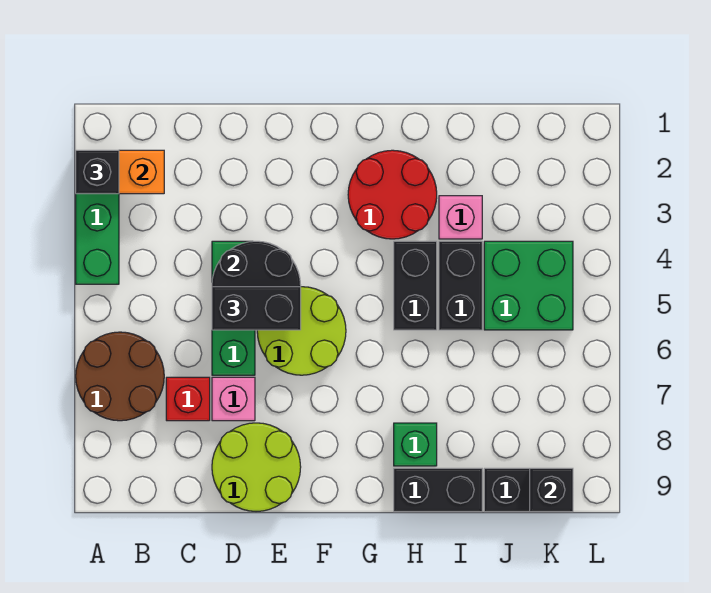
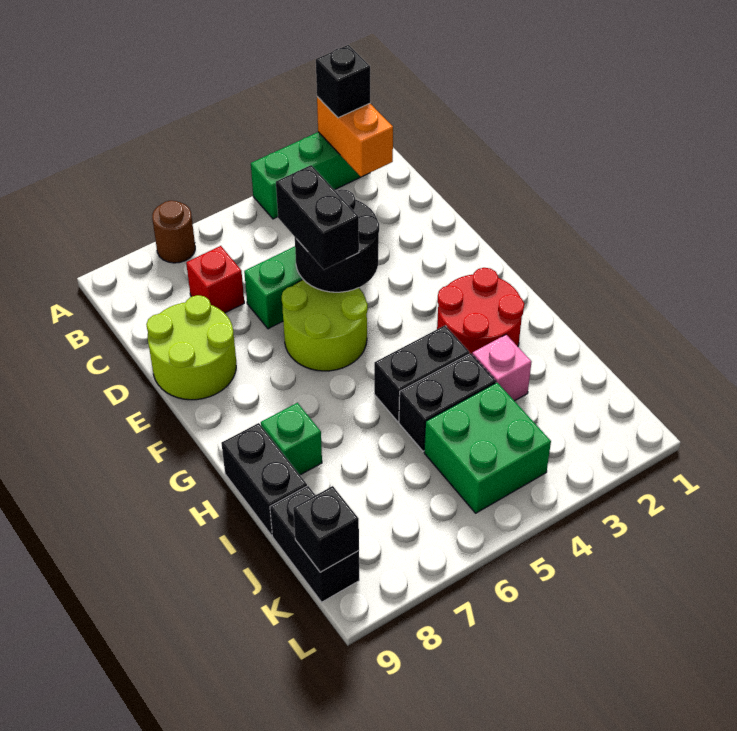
brown 2x2 round brick [76,332,164,421] -> brown 1x1 round brick [152,200,195,263]
pink 1x1 brick [212,377,255,421] -> none

